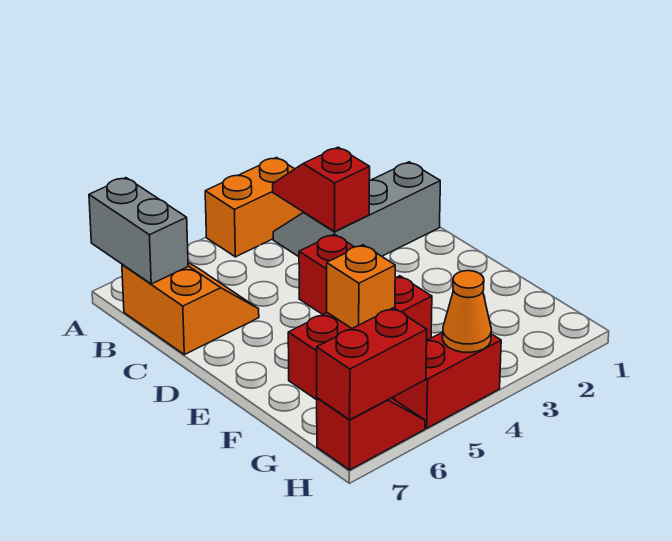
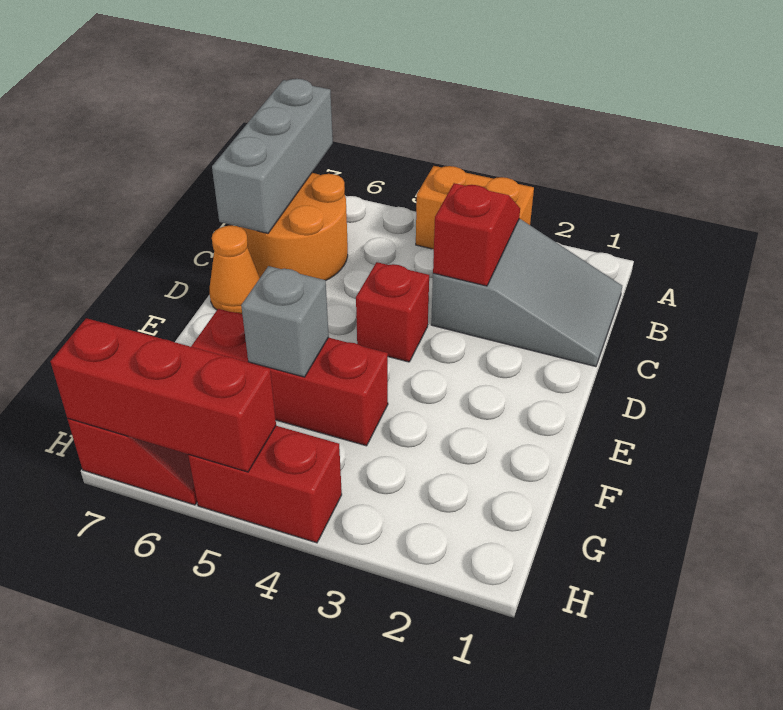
grey 1x2 brick [89,178,188,284] -> grey 1x3 brick [212,79,333,233]
grey 2x3 slope [273,162,440,257] -> grey 2x3 slope turned to [431,219,622,367]
orange 2x2 slope [122,263,259,355] -> orange 2x2 round brick [240,173,348,281]
orange 1x1 brick [327,245,395,328] -> grey 1x1 brick [241,266,329,377]
orange 1x1 cone [443,271,491,352] -> orange 1x1 cone moved to [210,226,260,314]
red 1x2 brick [317,308,427,420] -> red 1x3 brick [50,318,276,472]

